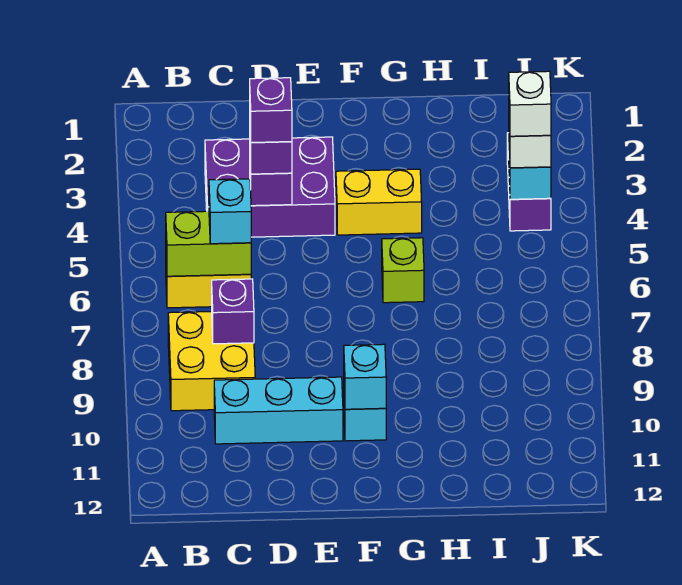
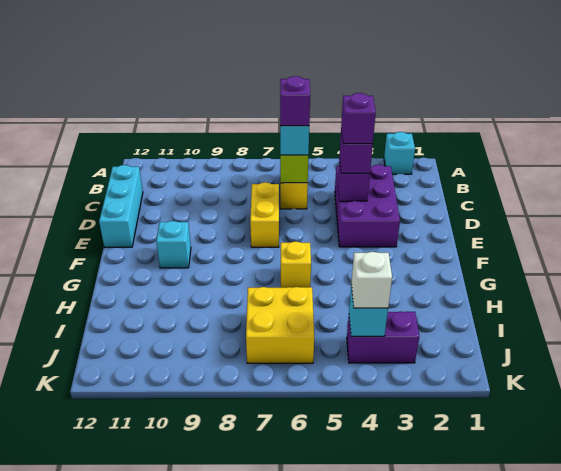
yellow 2x2 brick [168,312,255,411] -> yellow 2x2 brick moved to [246,287,314,363]
purple 1x1 brick [212,279,254,344] -> purple 1x1 brick moved to [280,76,310,126]
cyan 1x3 brick [214,377,343,444] -> cyan 1x3 brick moved to [99,165,143,247]
yellow 1x2 brick [336,169,422,235] -> yellow 1x2 brick moved to [250,182,279,247]
cyan 1x1 brick [344,344,386,409] -> cyan 1x1 brick moved to [384,132,415,174]
lime 1x1 brick [382,238,424,303] -> yellow 1x1 brick [281,241,311,288]
white 1x1 brick [509,71,551,136] -> none

